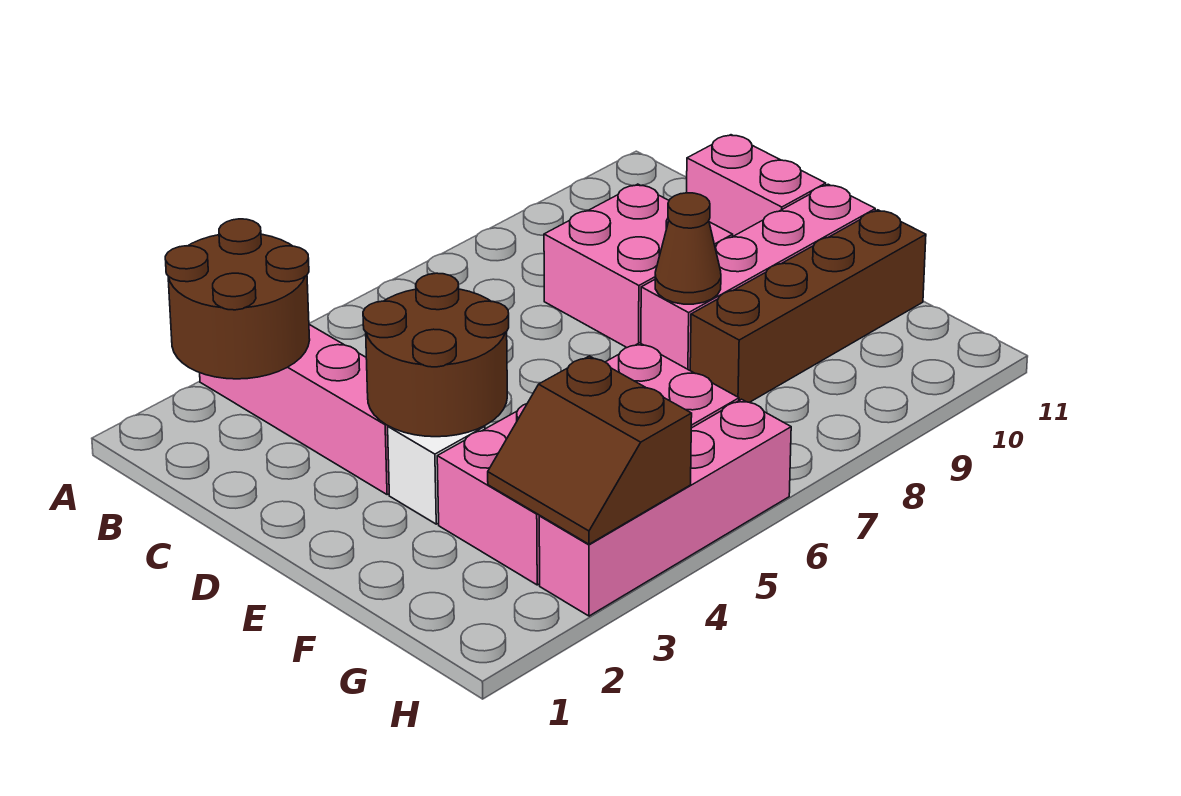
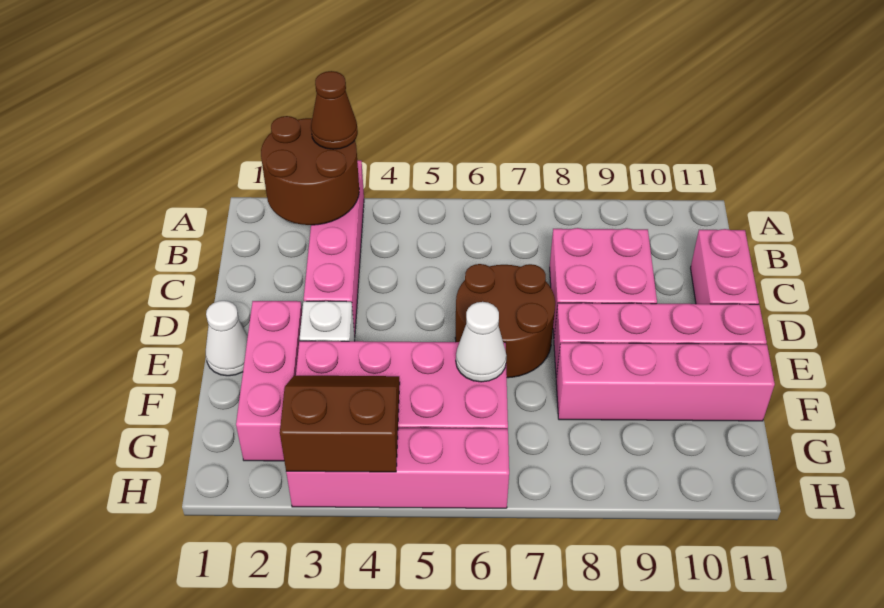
brown 2x2 round brick [363,273,509,437] -> brown 2x2 round brick moved to [455,264,555,378]
none -> white 1x1 cone [206,301,248,376]
none -> pink 1x3 brick [236,301,302,461]
brown 1x1 cone [655,193,721,304] -> brown 1x1 cone moved to [311,71,358,149]
none -> white 1x1 cone [456,302,507,382]
brown 1x4 brick [690,210,926,402] -> pink 1x4 brick [556,343,775,421]
brown 2x2 slope [488,356,692,544] -> brown 2x2 slope turned to [280,376,400,472]

